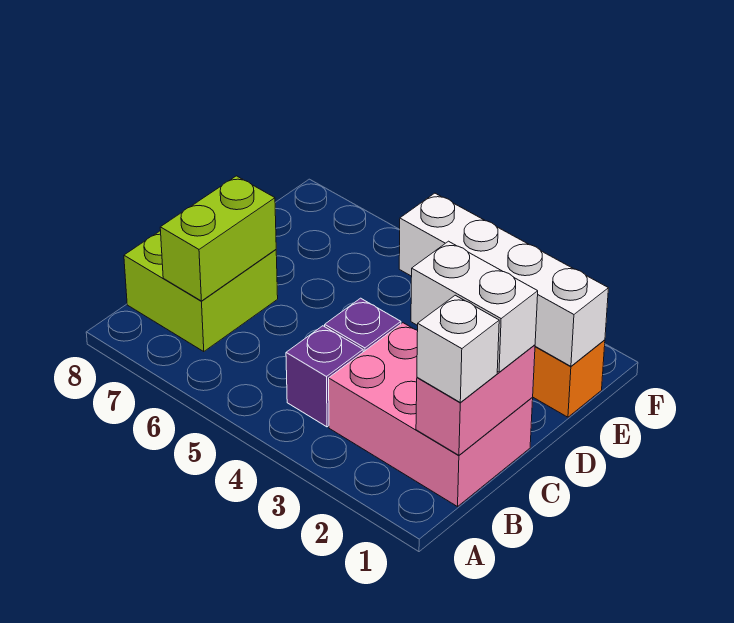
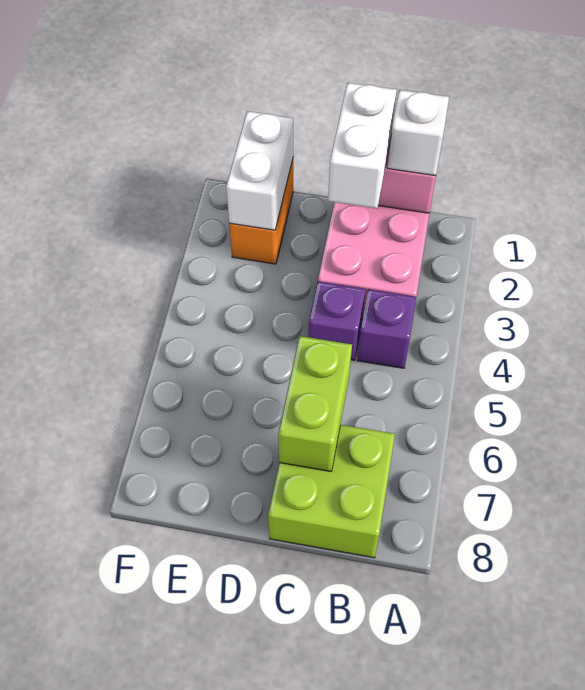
lime 1x2 brick [160,176,276,301] -> lime 1x2 brick turned to [278,336,352,471]
white 1x4 brick [399,193,608,366] -> white 1x2 brick [226,111,293,230]

